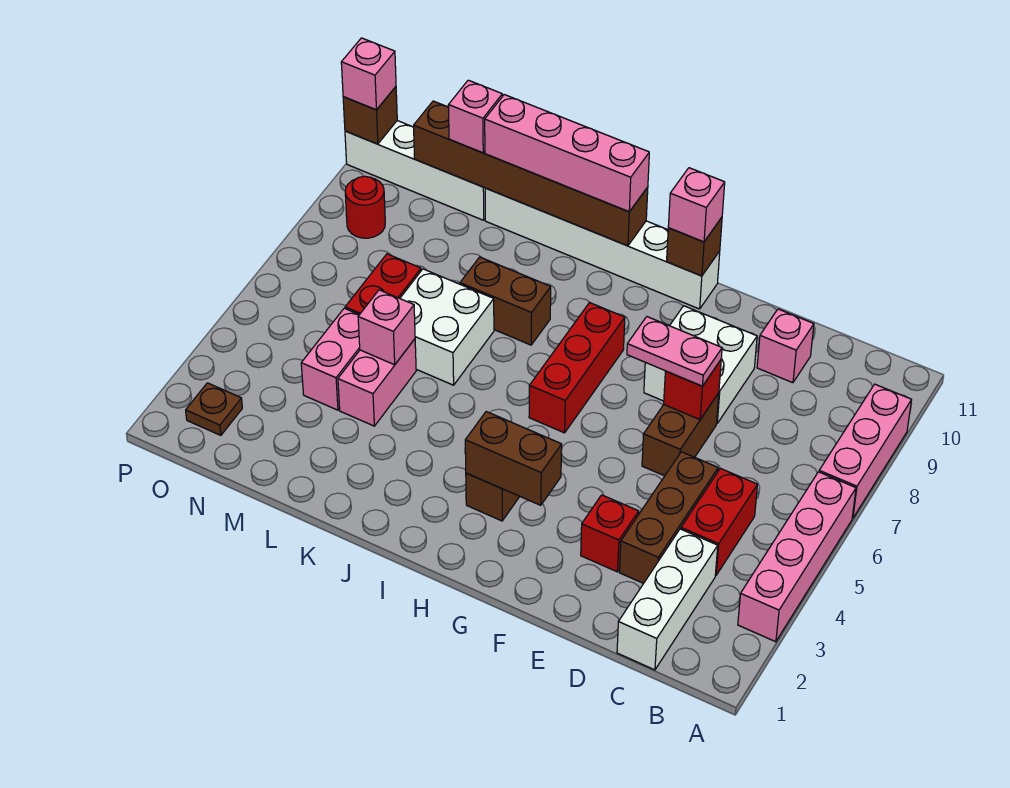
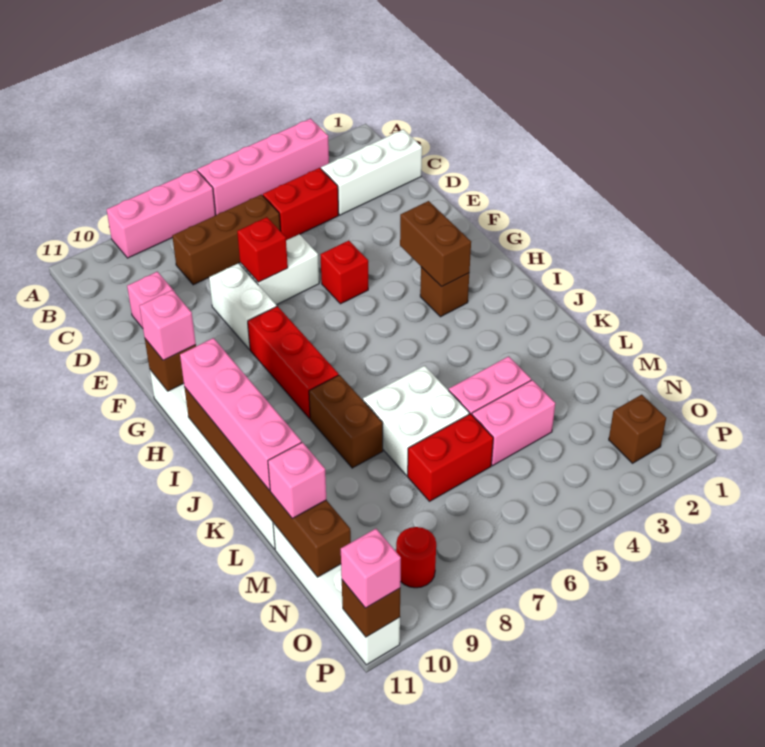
brown 1x3 brick [620,452,718,583] -> brown 1x3 brick moved to [172,195,280,285]
red 1x1 brick [581,495,639,572] -> red 1x1 brick moved to [320,241,368,304]
brown 1x2 brick [642,393,719,476] -> white 1x2 brick [240,234,319,305]
pink 1x2 plate [627,317,722,386] -> none
white 2x2 brick [644,306,757,423] -> white 1x2 brick [209,263,277,349]
red 1x3 brick [529,303,625,433] -> red 1x3 brick turned to [248,306,339,419]
pink 1x1 brick [358,290,415,365] -> none
brown 1x1 plate [186,383,242,435] -> brown 1x1 brick [609,395,666,463]

